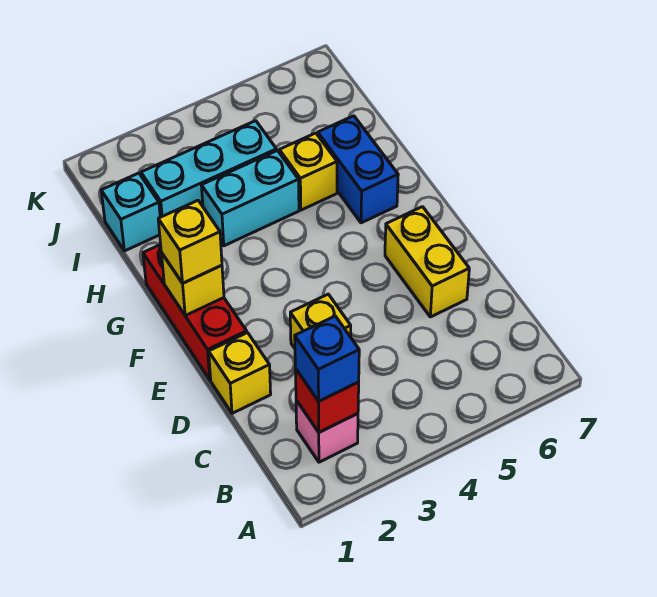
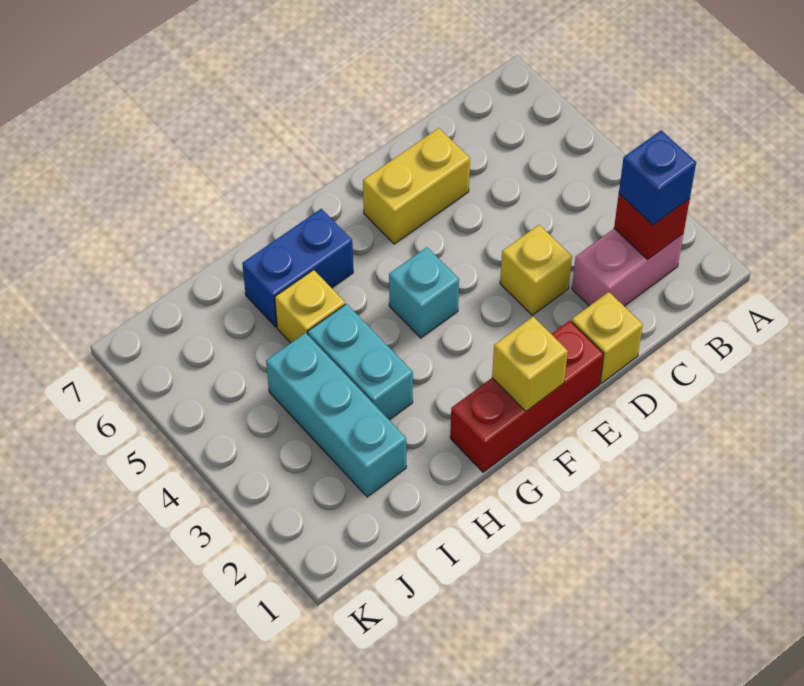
pink 1x1 brick [296,400,358,462] -> pink 1x2 brick [572,229,683,306]
yellow 1x1 brick [158,200,222,283] -> none
cyan 1x1 brick [101,173,160,251] -> cyan 1x1 brick moved to [389,247,459,338]

